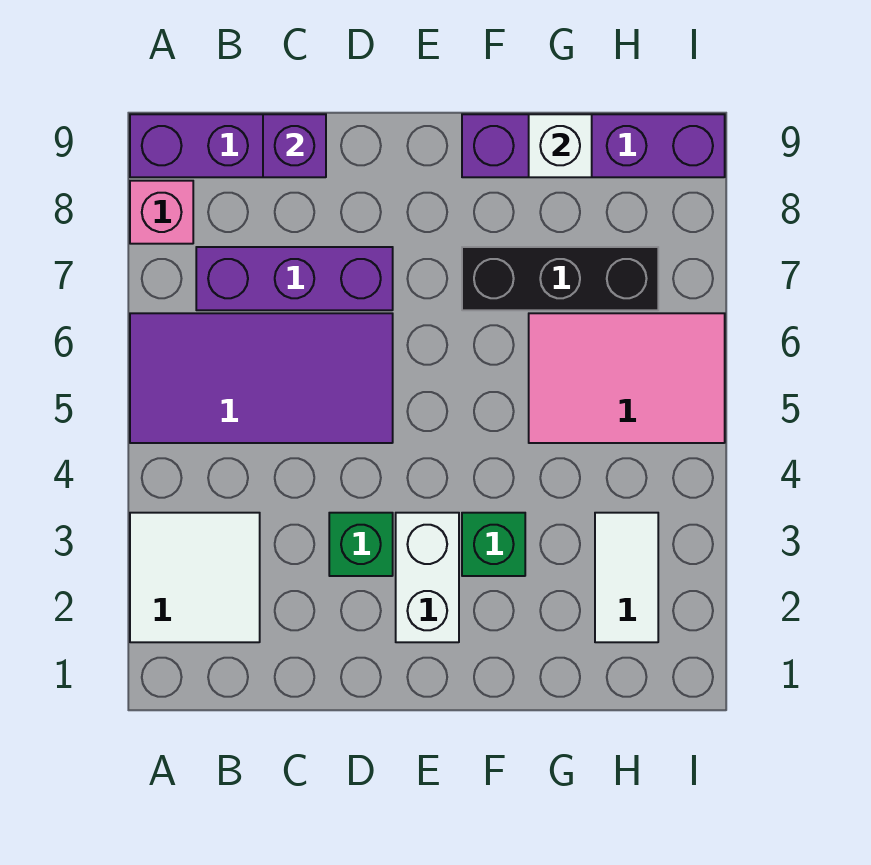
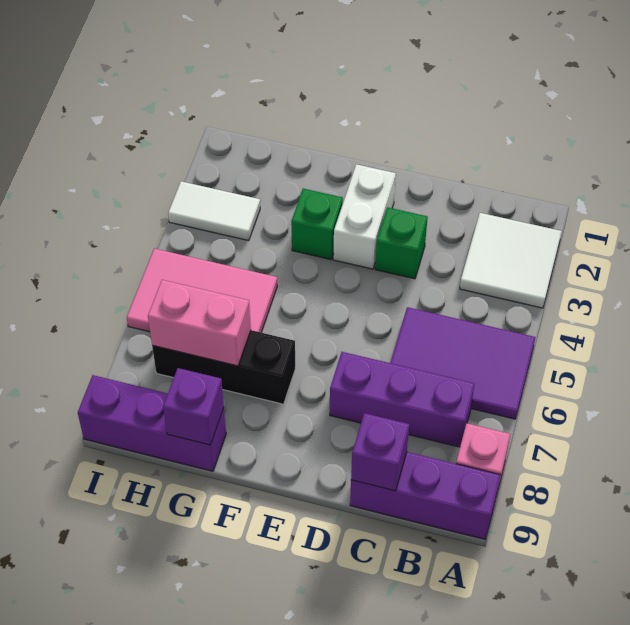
purple 2x4 tile [130,313,393,443] -> purple 2x3 tile [391,307,535,419]
purple 1x4 brick [462,114,725,177] -> purple 1x3 brick [78,375,226,471]
none -> pink 1x2 brick [148,280,251,366]
white 1x1 brick [529,114,592,177] -> purple 1x1 brick [163,368,224,445]
white 1x2 tile [595,513,658,642] -> white 1x2 tile turned to [168,181,260,241]

